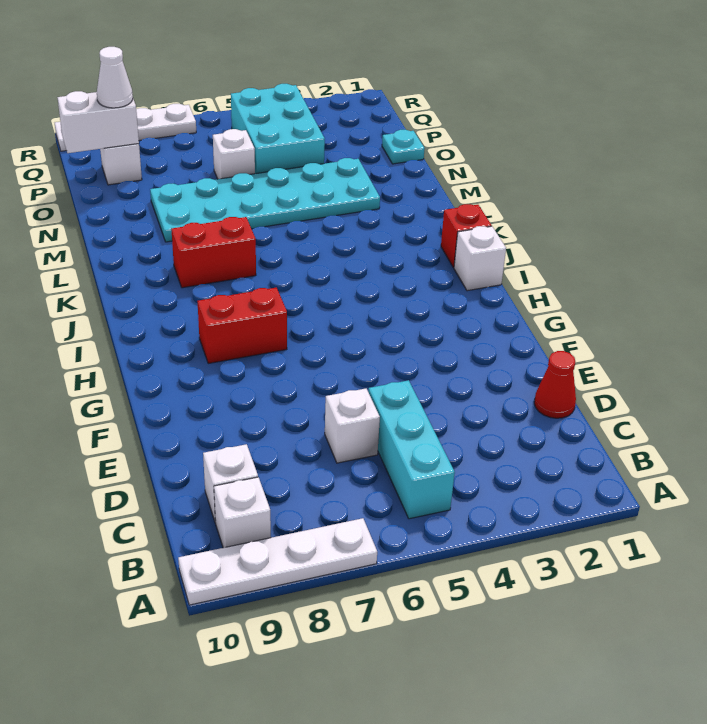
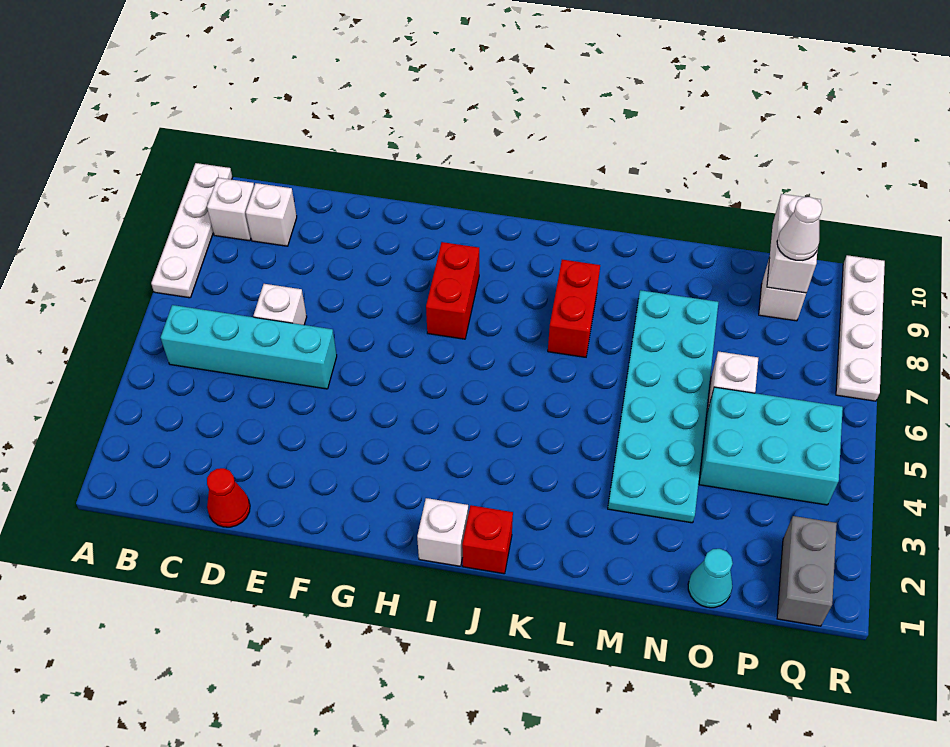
cyan 1x3 brick [368,380,455,519] -> cyan 1x4 brick [161,305,337,389]
cyan 1x1 plate [382,130,425,164] -> cyan 1x1 cone [688,549,733,608]
none -> grey 1x2 brick [777,516,837,626]

